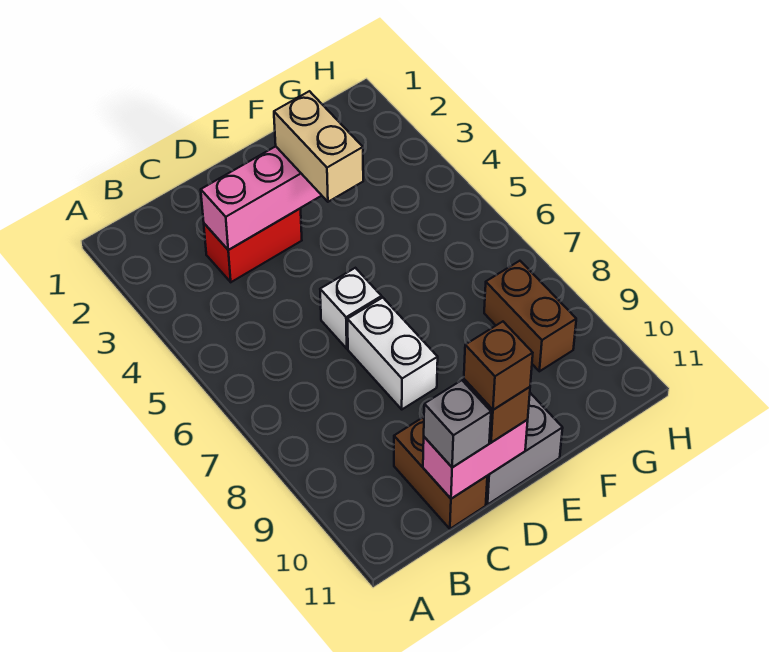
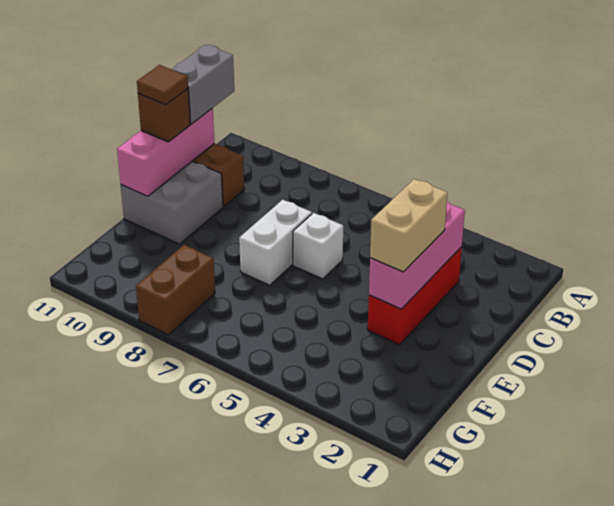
red 1x2 brick [204,209,302,282] -> red 1x3 brick [368,247,462,345]
pink 1x2 brick [423,420,528,499] -> pink 1x3 brick [117,109,214,196]
grey 1x1 brick [424,380,491,467] -> grey 1x2 brick [172,45,234,124]
white 1x2 brick [347,298,438,409] -> white 1x2 brick turned to [239,200,312,285]
brown 1x1 brick [464,322,533,410] -> brown 1x1 tile [137,65,188,105]
tan 1x2 brick [274,91,363,202] -> tan 1x2 brick turned to [370,179,447,272]
brown 1x2 brick [484,261,576,371] -> brown 1x2 brick turned to [136,245,215,335]

